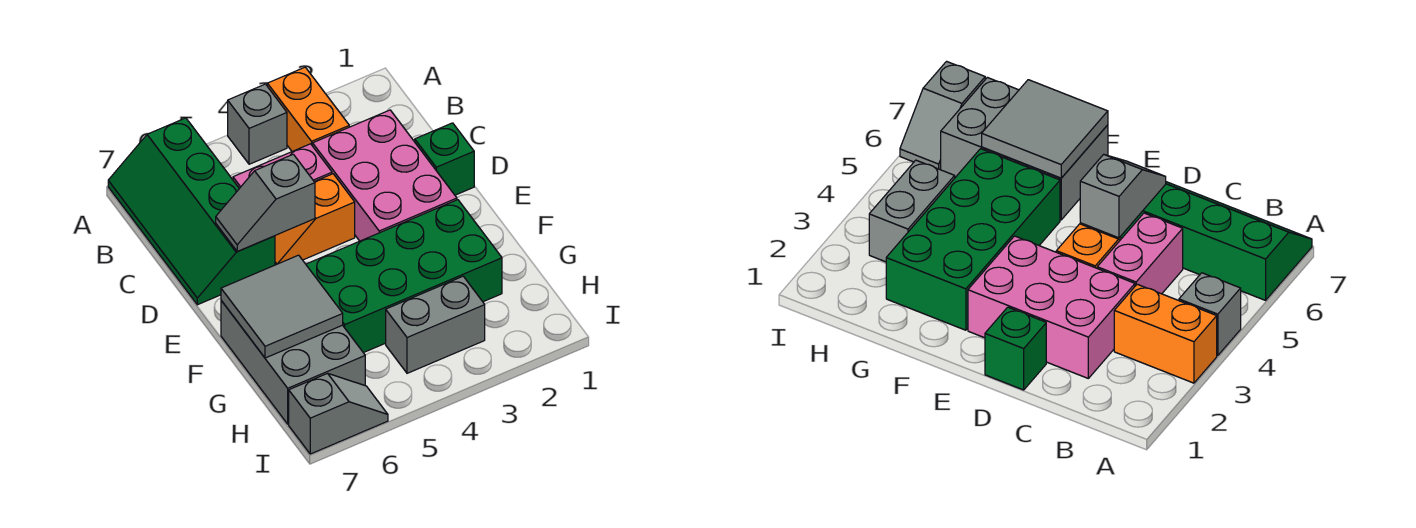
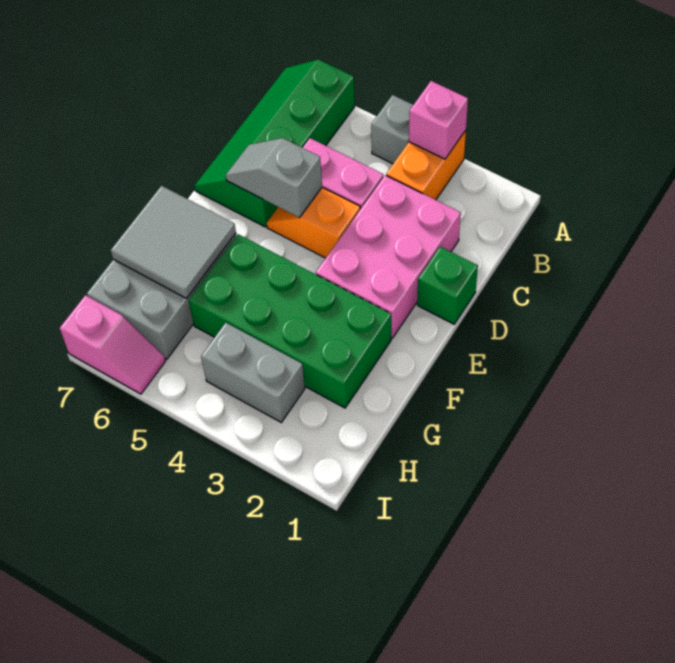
none -> pink 1x1 brick [409,81,468,159]
grey 1x2 slope [289,373,388,454] -> pink 1x2 slope [60,295,166,394]

